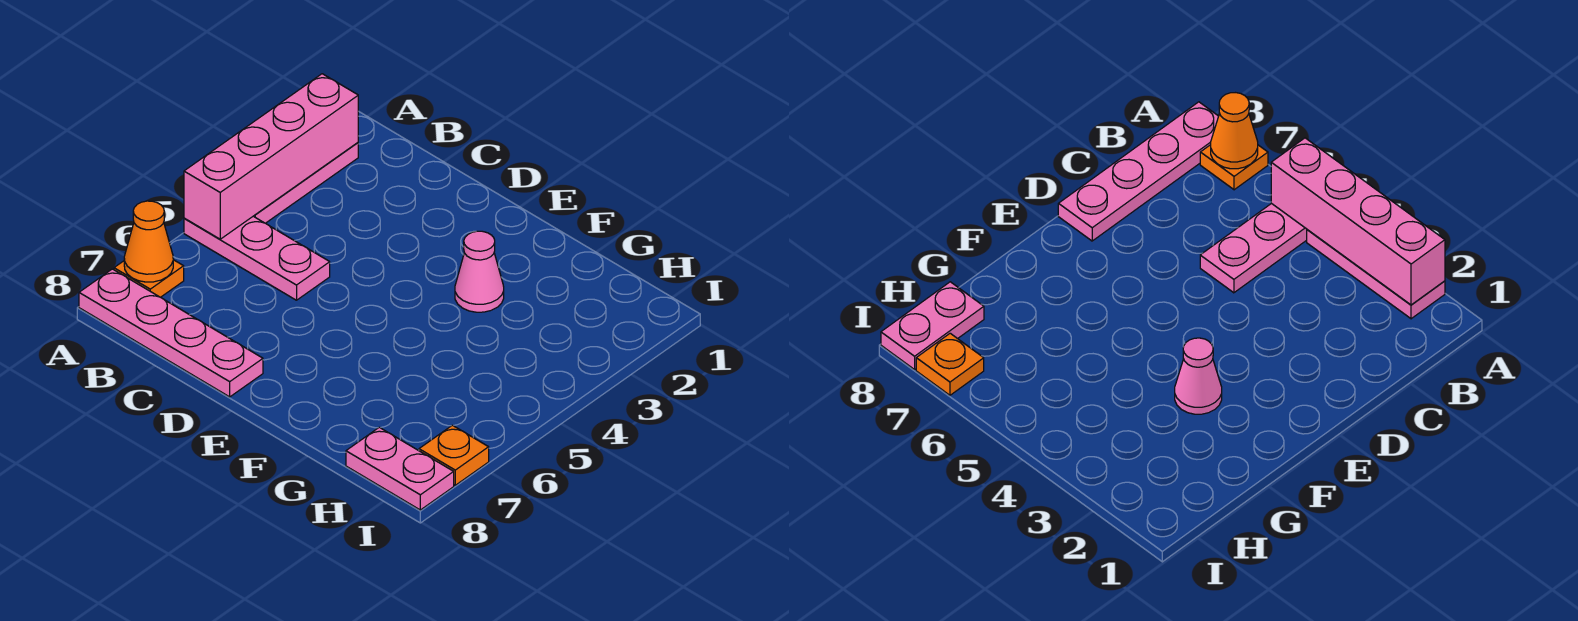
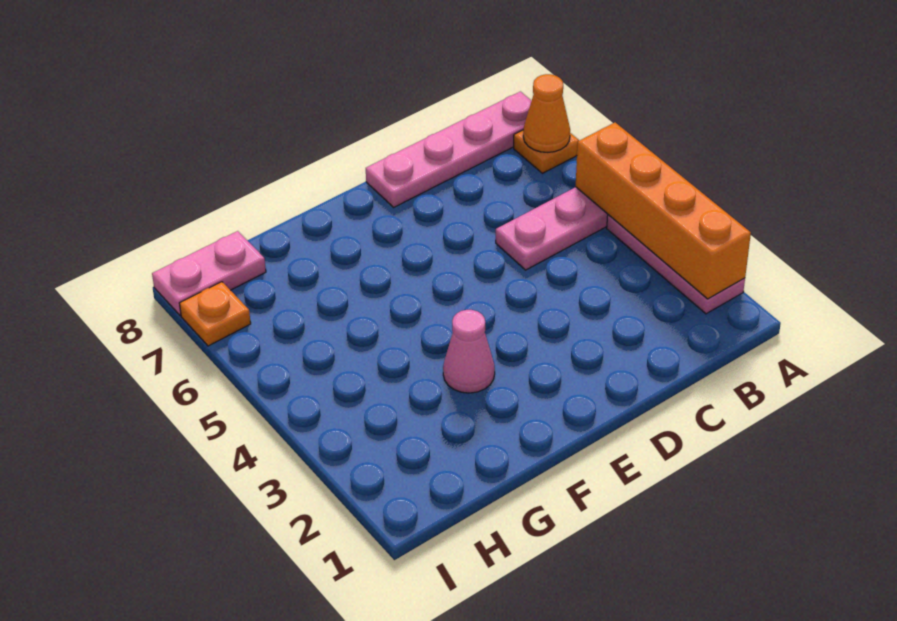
pink 1x4 brick [184,74,358,239] -> orange 1x4 brick [576,123,751,299]

